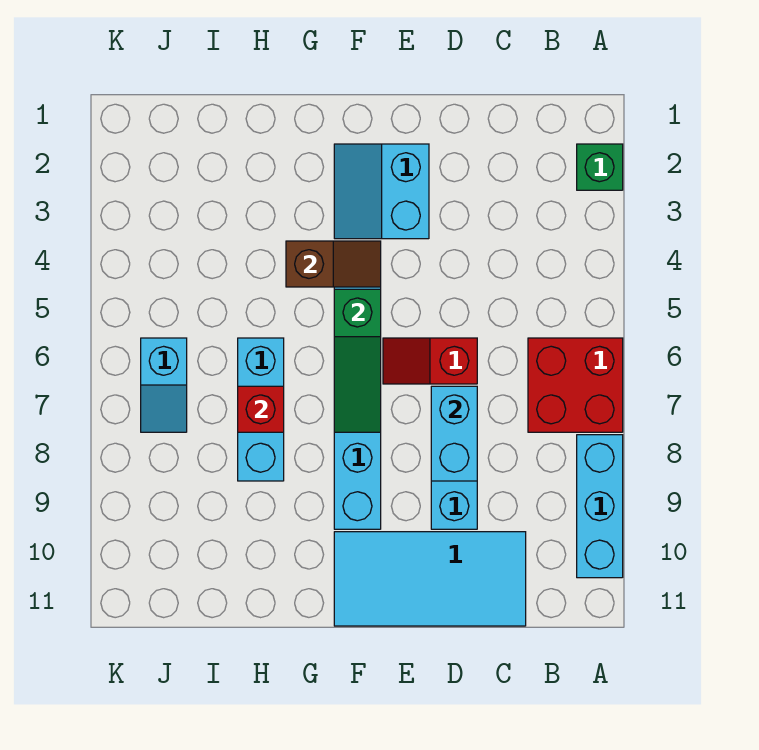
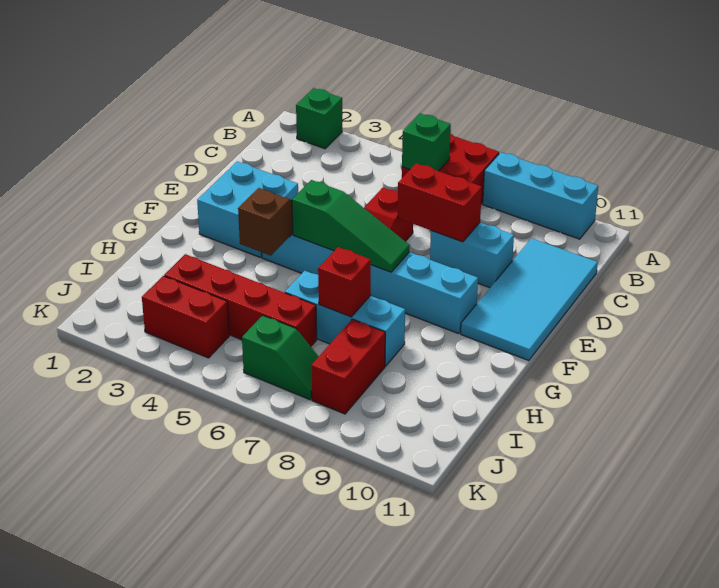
none -> green 1x1 brick [402,113,451,171]
cyan 1x2 brick [431,386,477,481] -> red 1x2 brick [398,163,482,242]
cyan 2x2 slope [334,144,429,239] -> cyan 2x2 brick [197,161,298,257]
none -> red 1x4 brick [164,254,317,346]
none -> red 1x2 brick [311,319,385,414]
none -> red 1x2 brick [142,276,229,358]
cyan 1x2 slope [141,338,187,432] -> green 1x2 slope [242,315,319,400]

